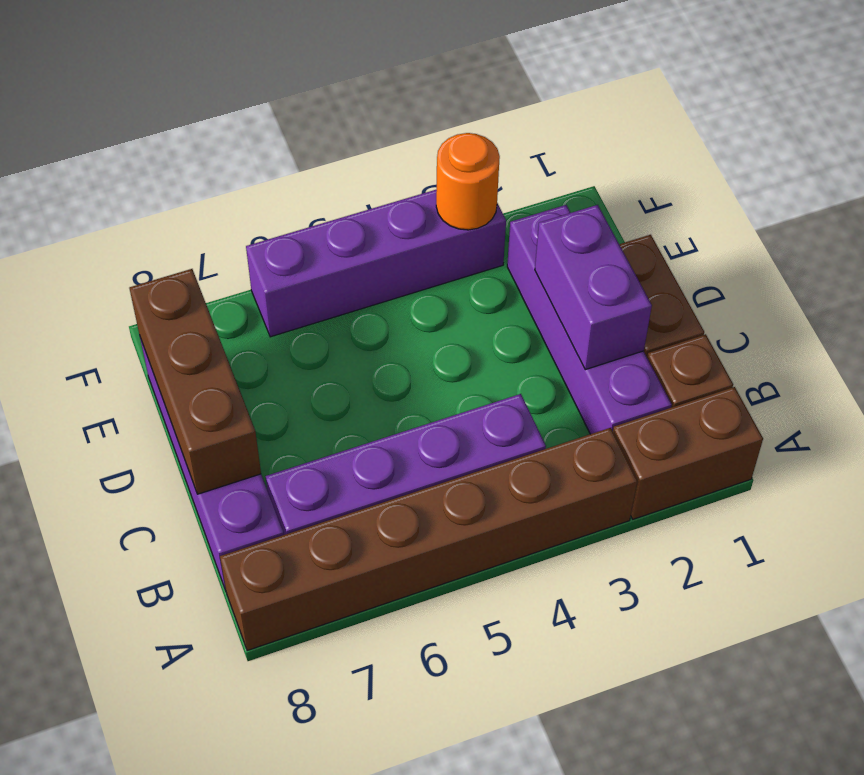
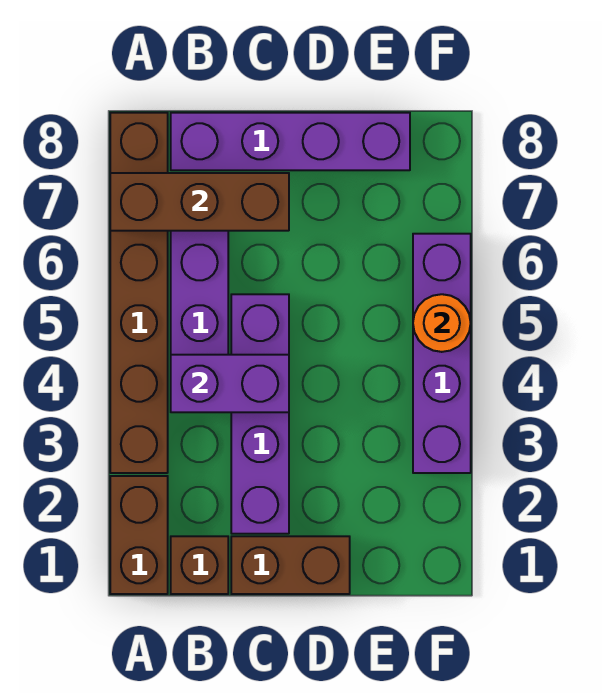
purple 1x4 brick [507,205,672,434] -> purple 1x4 brick turned to [231,294,289,534]
purple 1x2 brick [535,205,652,370] -> purple 1x2 brick moved to [171,355,289,412]
brown 1x3 brick [129,269,261,494] -> brown 1x3 brick moved to [110,173,289,231]
orange 1x1 round brick [436,133,500,230] -> orange 1x1 round brick moved to [413,294,471,352]

